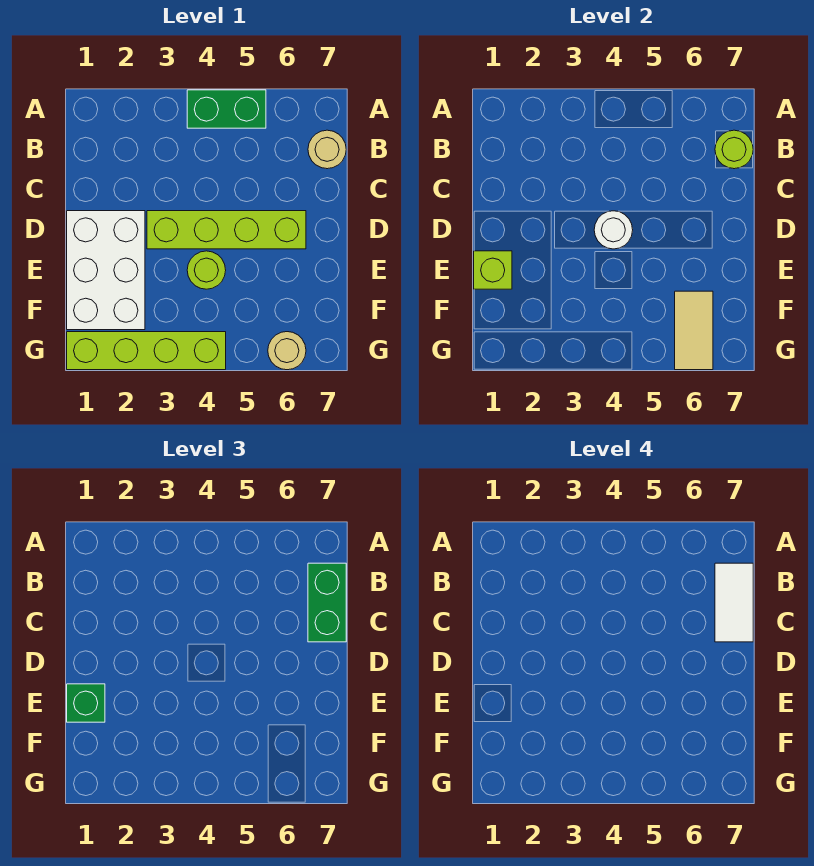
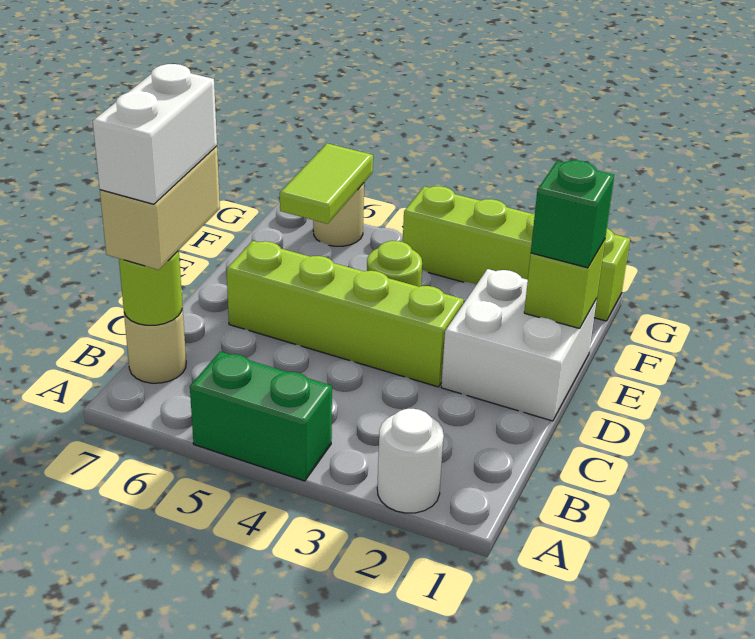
green 1x2 brick [308,563,346,642] -> tan 1x2 brick [100,146,220,270]
white 1x2 tile [715,563,753,642] -> white 1x2 brick [93,64,217,204]
white 2x3 brick [67,211,145,330] -> white 2x2 brick [441,269,597,421]
white 1x1 round brick [594,211,633,249] -> white 1x1 round brick moved to [377,409,444,513]
tan 1x2 tile [675,291,713,370] -> lime 1x2 tile [280,143,373,224]

